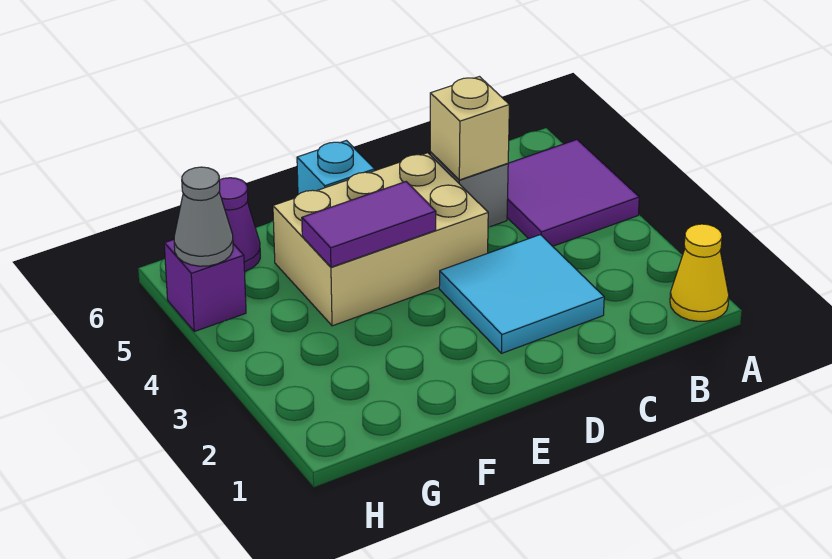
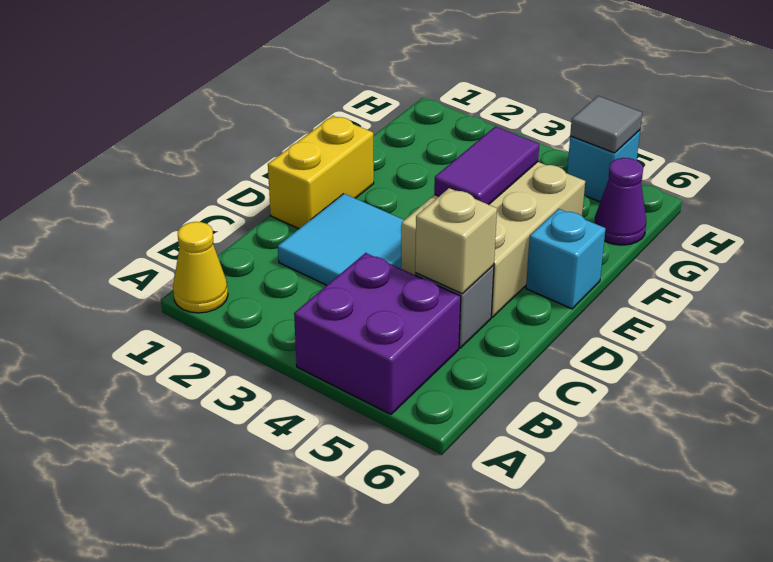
purple 2x2 tile [507,140,639,246] -> purple 2x2 brick [294,253,461,414]
none -> yellow 1x2 brick [268,116,374,229]
purple 1x1 brick [164,239,246,331] -> cyan 1x1 brick [567,130,640,202]
grey 1x1 cone [174,167,233,266] -> grey 1x1 tile [570,96,642,153]

